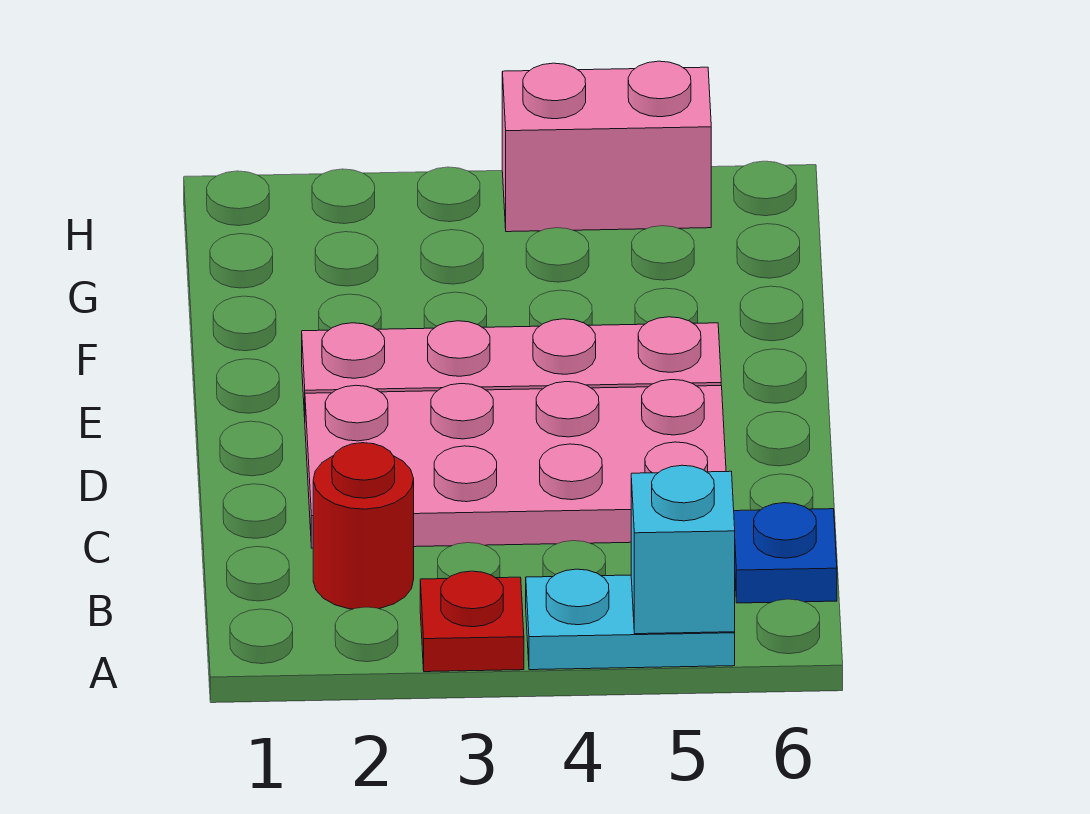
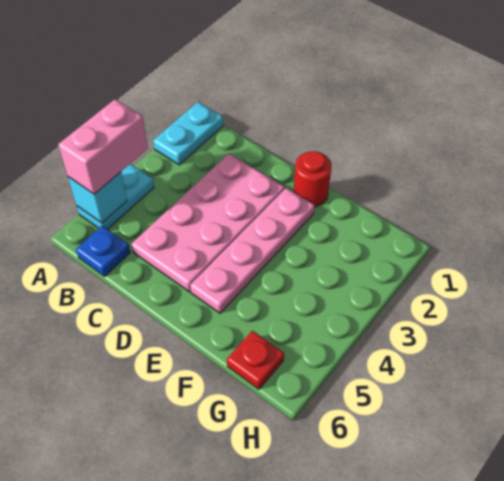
none -> cyan 1x2 plate [153,102,223,165]
red 1x1 plate [420,571,524,672] -> red 1x1 plate moved to [227,331,284,389]
red 1x1 round brick [313,443,414,609] -> red 1x1 round brick moved to [294,151,332,207]
pink 1x2 brick [502,61,711,232] -> pink 1x2 brick moved to [58,99,148,194]

